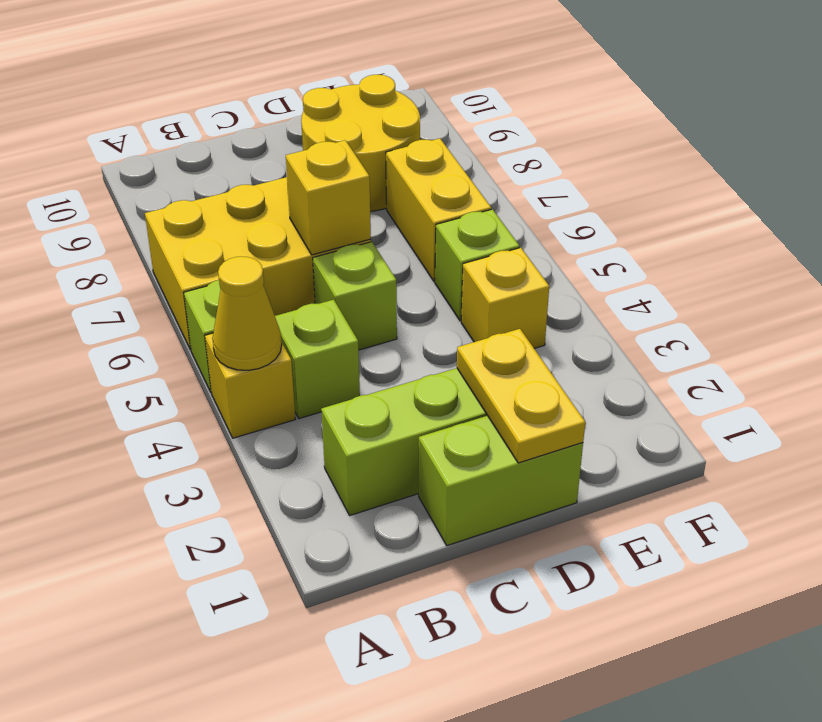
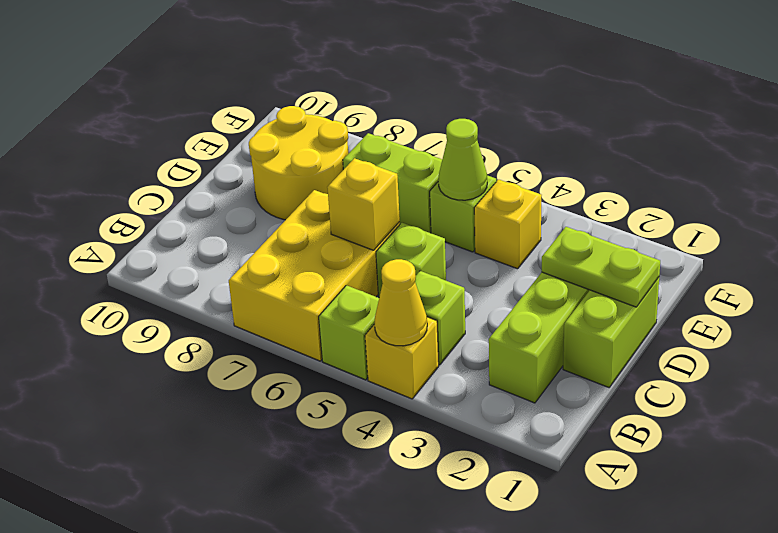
yellow 1x2 plate [457,329,585,463] -> lime 1x2 plate [542,227,660,307]
none -> lime 1x1 cone [439,119,487,200]
yellow 1x2 brick [386,138,491,281] -> lime 1x2 brick [343,133,442,233]

